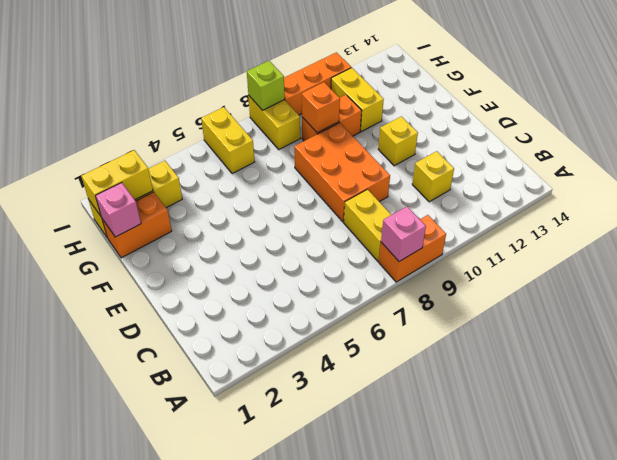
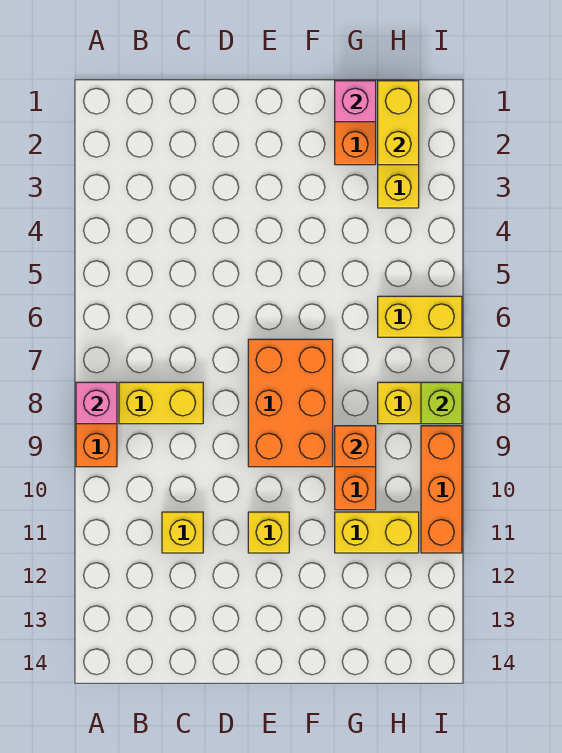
orange 2x3 brick [294,123,390,222] -> orange 2x3 brick turned to [248,339,333,467]

